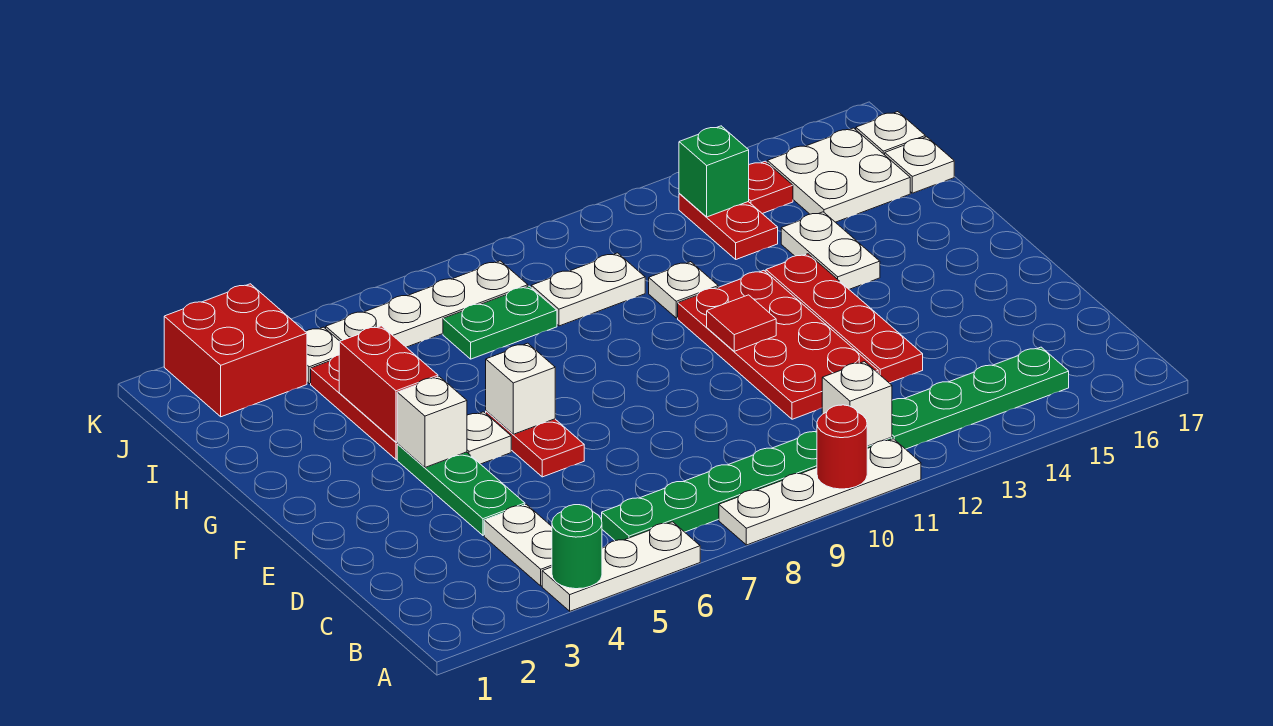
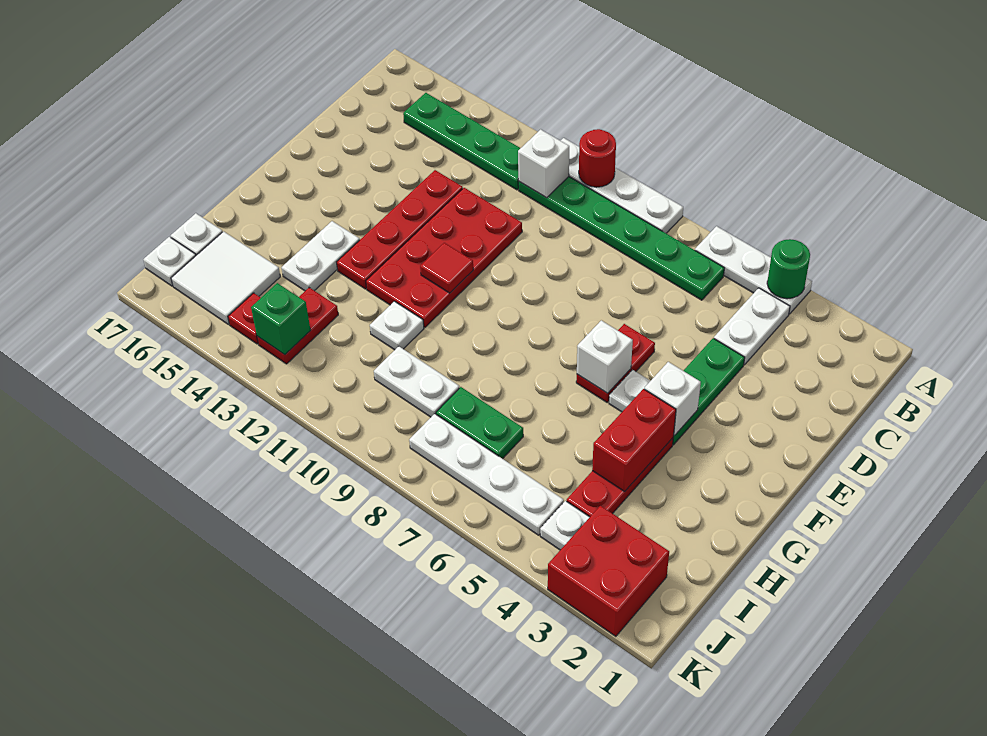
white 2x2 plate [767,128,910,222] -> white 2x2 tile [171,231,280,324]

